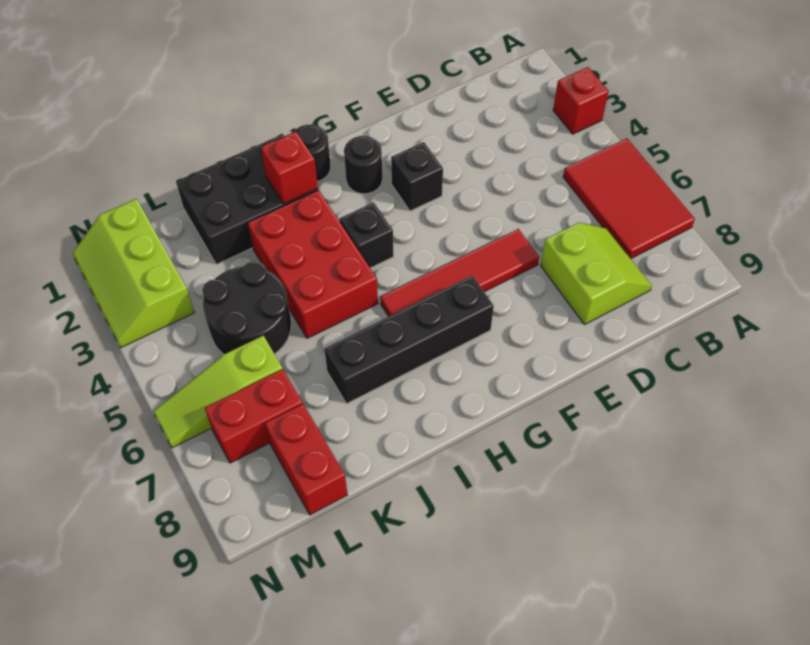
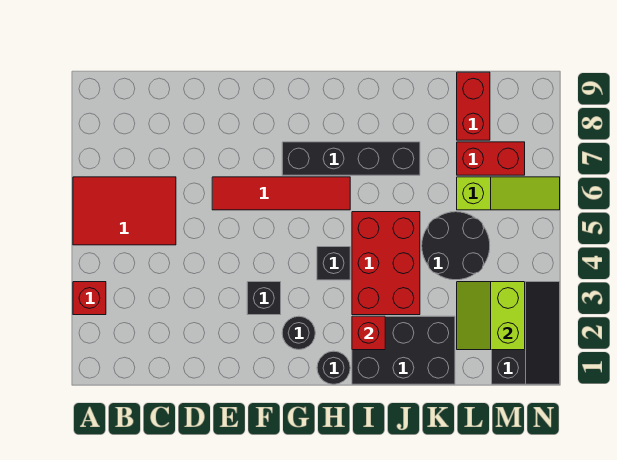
red 2x3 tile [563,138,695,259] -> red 2x3 tile turned to [73,177,176,245]
lime 2x2 slope [541,223,652,324] -> lime 2x2 slope moved to [457,282,525,350]
lime 2x3 slope [72,199,195,348] -> black 2x3 slope [492,282,560,384]

